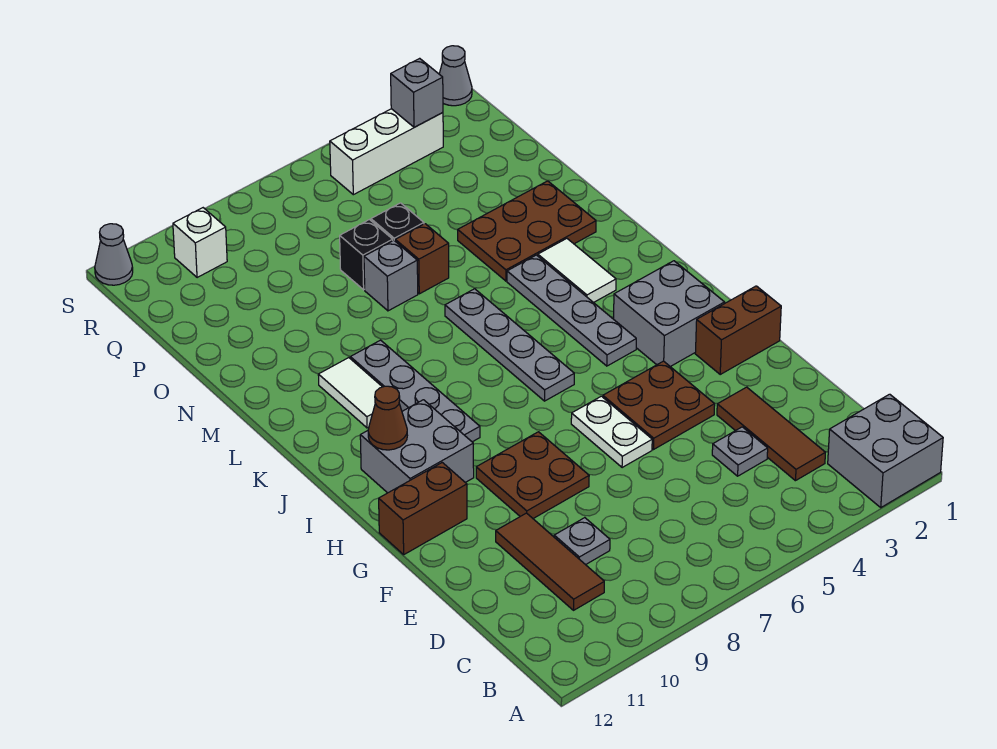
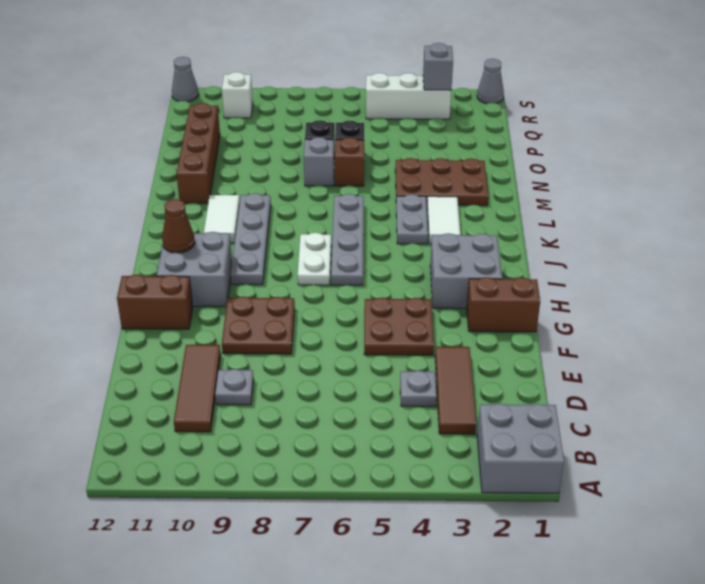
white 1x2 plate [571,396,652,468] -> white 1x2 plate moved to [298,233,331,285]
grey 1x4 plate [507,255,636,366] -> grey 1x2 plate [396,194,428,244]
none -> brown 1x4 brick [176,103,220,204]

